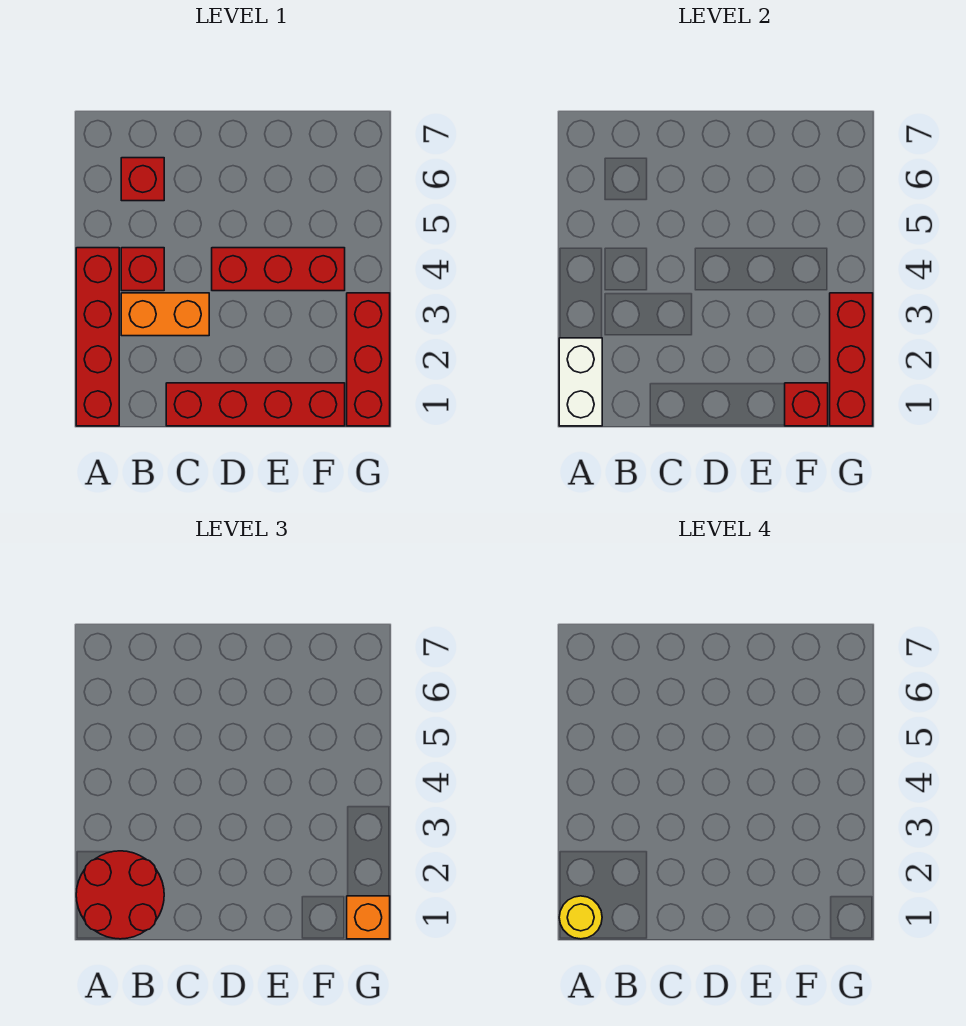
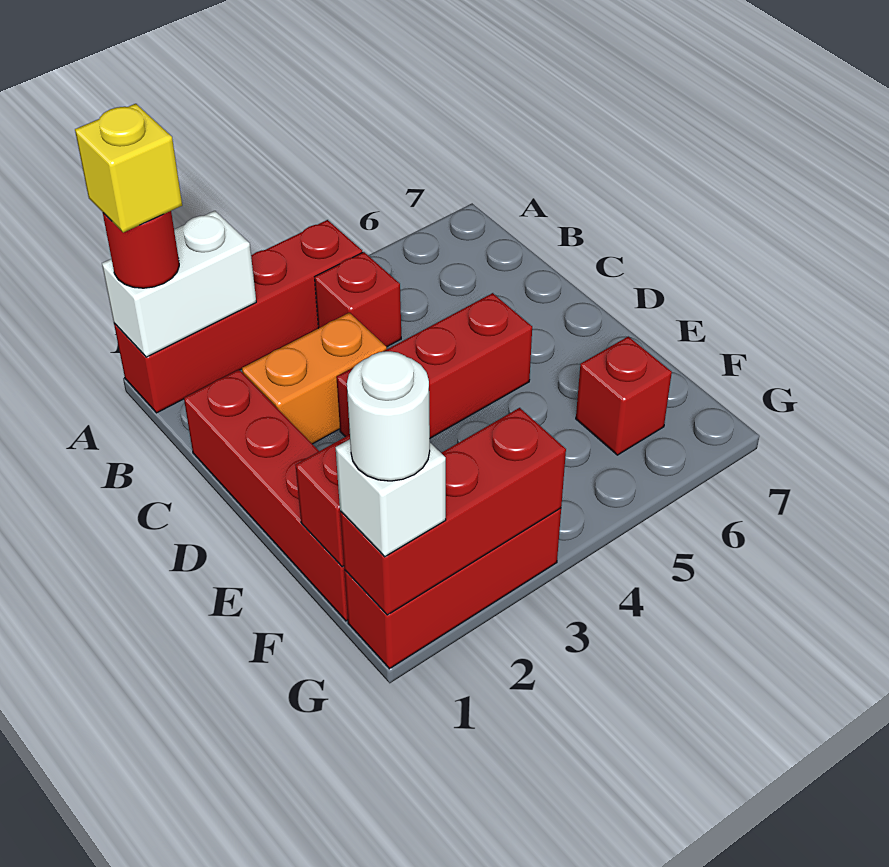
red 2x2 round brick [76,851,164,939] -> red 1x1 round brick [103,211,179,288]
yellow 1x1 round brick [559,896,602,939] -> yellow 1x1 brick [75,104,182,233]
orange 1x2 brick [121,293,209,336] -> orange 1x2 brick turned to [242,313,387,444]
red 1x1 brick [121,158,164,201] -> red 1x1 brick moved to [576,337,672,455]
red 1x3 brick [212,248,345,291] -> red 1x3 brick turned to [336,293,532,438]
orange 1x1 brick [347,896,390,939] -> white 1x1 brick [336,439,446,557]
none -> white 1x1 round brick [347,351,430,481]

